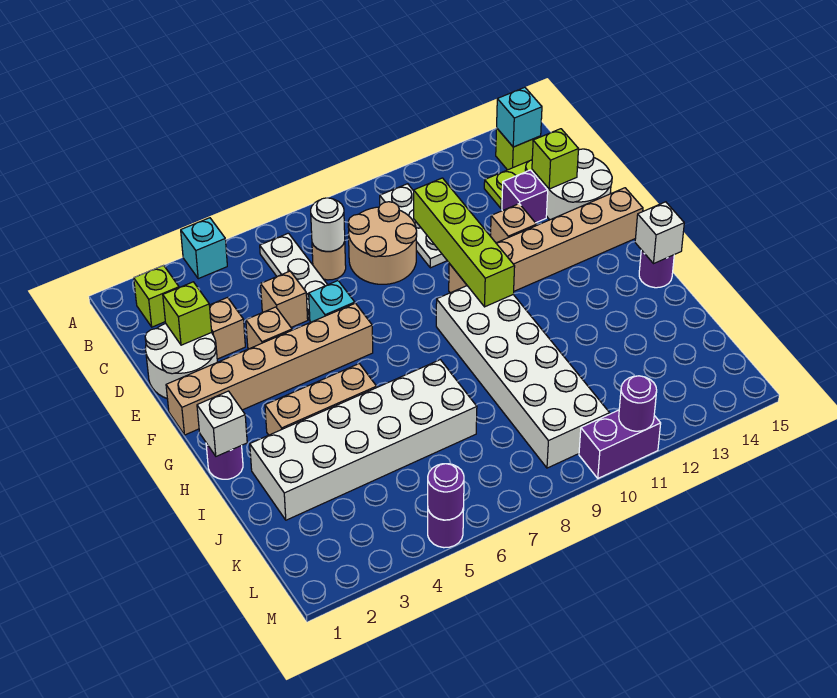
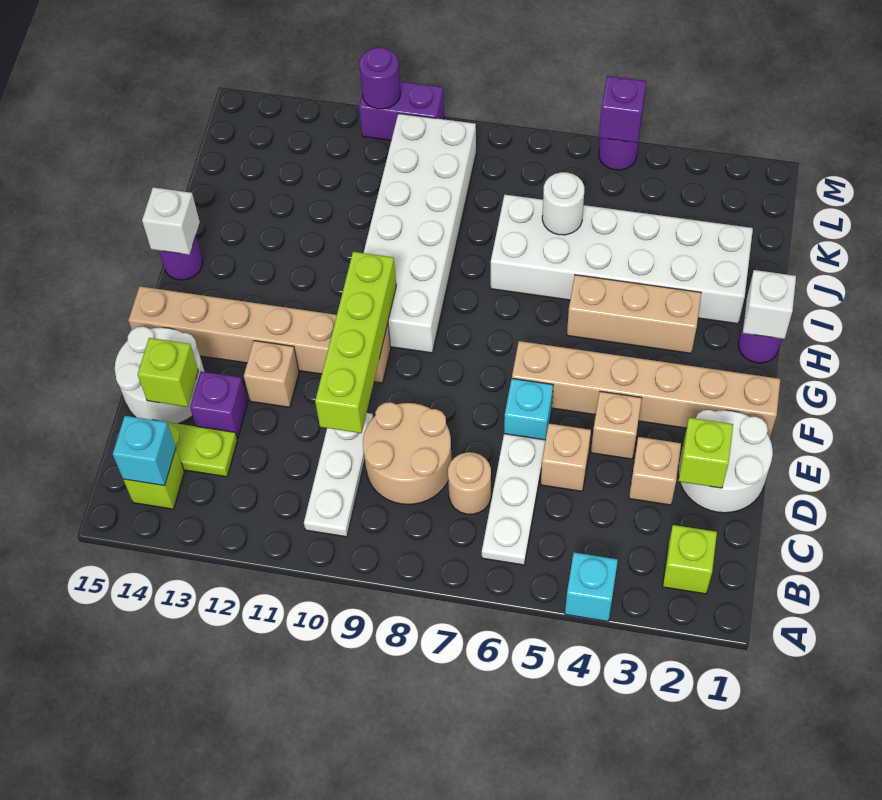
white 1x1 round brick [311,198,345,251] -> white 1x1 round brick moved to [542,172,584,235]
purple 1x1 round brick [428,464,464,520] -> purple 1x1 brick [599,76,646,143]

